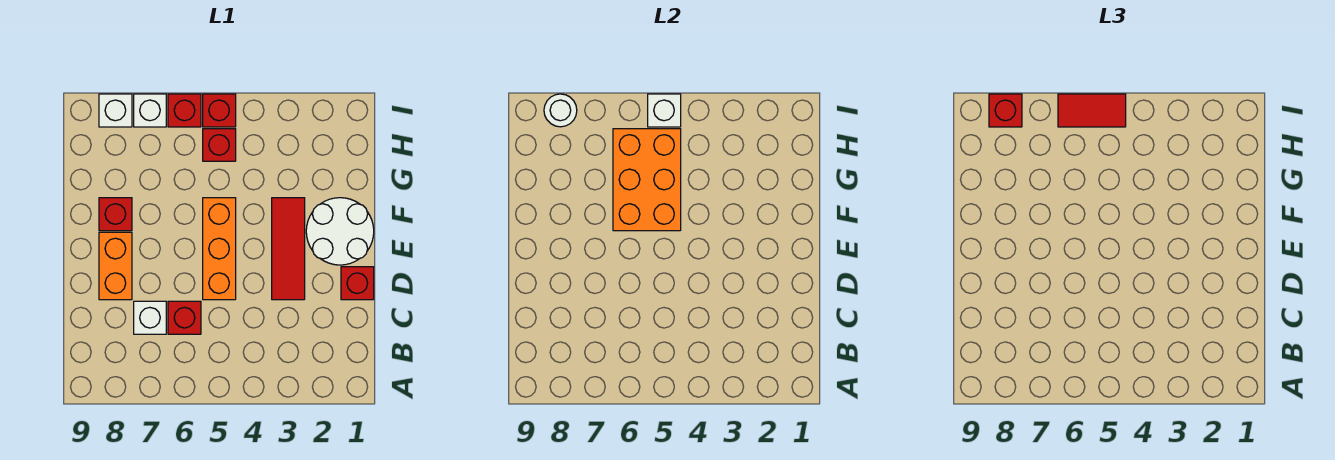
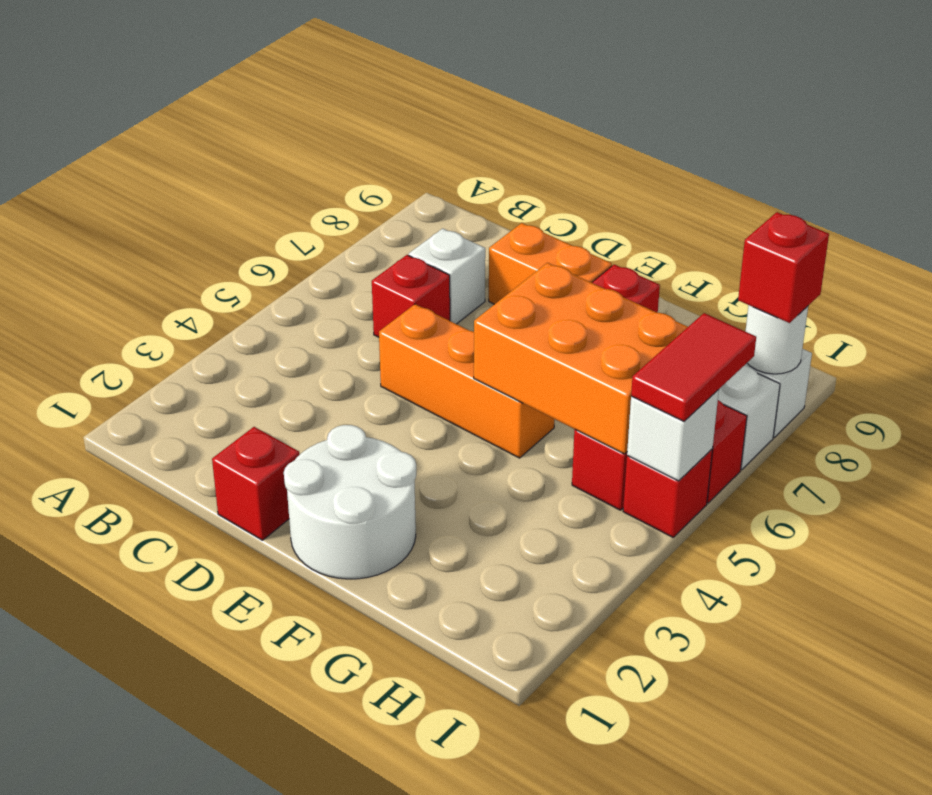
red 1x3 tile [272,198,305,300] -> none

